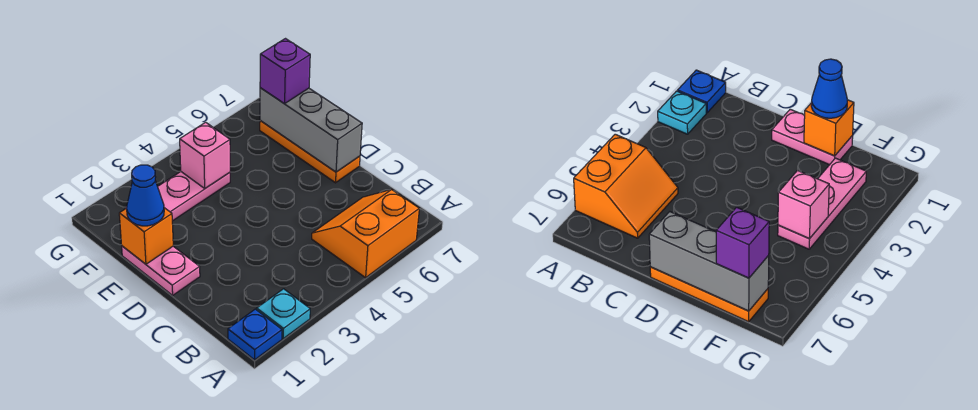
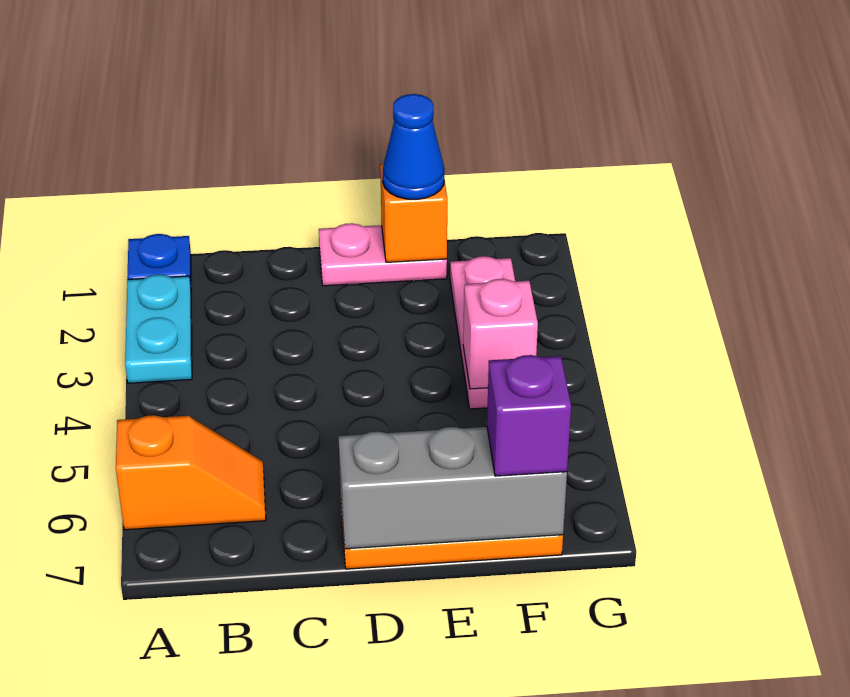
cyan 1x1 plate [257,289,310,338] -> cyan 1x2 plate [125,274,192,383]
orange 2x2 slope [312,190,419,278] -> orange 1x2 slope [116,415,266,530]

